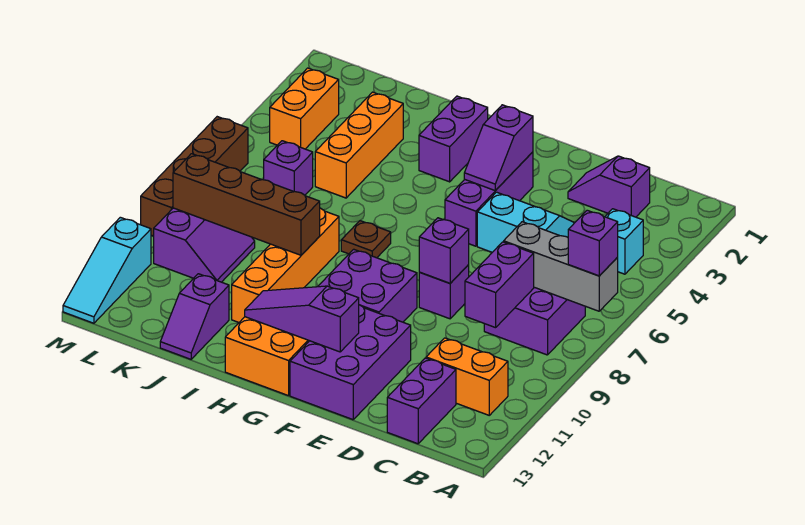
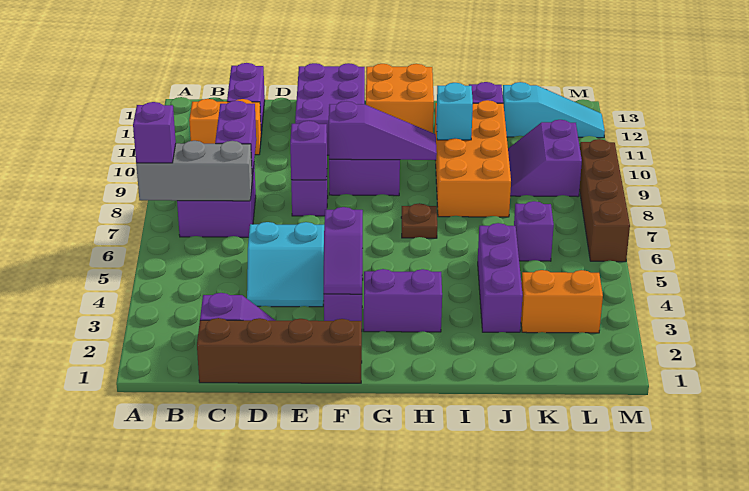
cyan 1x1 brick [605,209,643,274] -> cyan 1x1 brick moved to [436,83,473,140]
purple 1x2 slope [464,105,533,191] -> purple 1x2 slope turned to [324,207,363,294]
purple 1x3 slope [245,286,359,352] -> purple 1x3 slope moved to [329,101,437,160]
purple 1x2 brick [419,96,488,182] -> purple 1x2 brick turned to [364,269,442,332]
orange 1x4 brick [232,208,339,322] -> orange 2x4 brick [435,100,511,217]
brown 1x4 brick [173,154,320,255] -> brown 1x4 brick moved to [197,318,362,383]
orange 1x3 brick [315,92,403,198] -> purple 1x3 brick [478,223,523,332]
orange 1x2 brick [270,68,339,149] -> orange 1x2 brick turned to [521,270,603,333]
cyan 1x3 slope [63,217,151,323] -> cyan 1x3 slope turned to [503,82,605,138]

